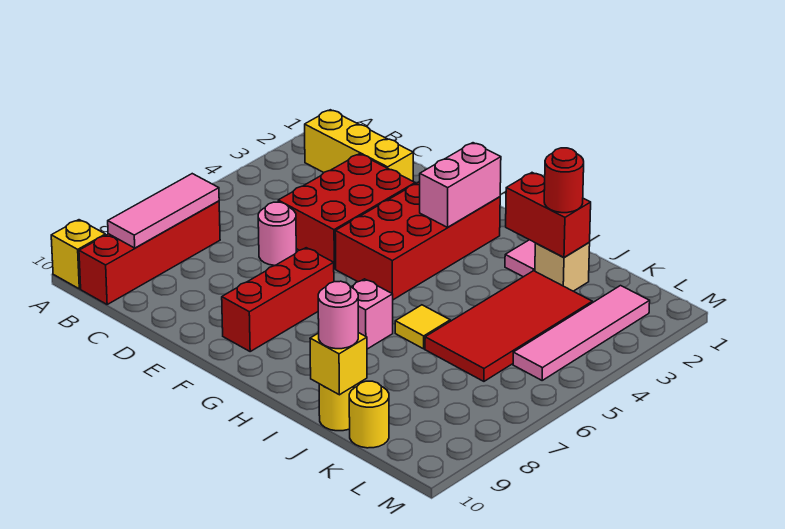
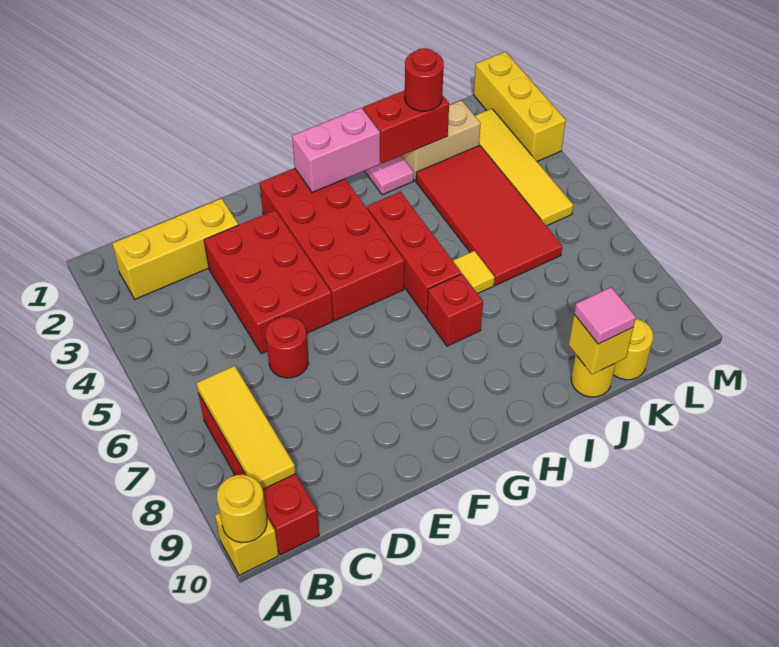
none -> yellow 1x1 round brick [217,475,267,542]
pink 1x3 tile [108,174,219,248] -> yellow 1x3 tile [197,366,296,490]
pink 1x1 round brick [258,202,296,266] -> red 1x1 round brick [266,316,308,378]
red 1x3 brick [222,248,334,351] -> red 1x3 brick moved to [367,192,461,317]
pink 1x2 brick [419,143,501,227] -> pink 1x2 brick turned to [292,108,380,192]
pink 1x1 brick [352,279,393,349] -> red 1x1 brick [427,274,483,346]
tan 1x1 brick [535,243,590,291] -> tan 1x2 brick [402,100,481,181]
pink 1x1 round brick [318,281,358,349] -> pink 1x1 tile [574,287,636,344]
pink 1x4 tile [513,286,650,380] -> yellow 1x4 tile [475,109,573,226]
none -> yellow 1x3 brick [474,52,566,161]

